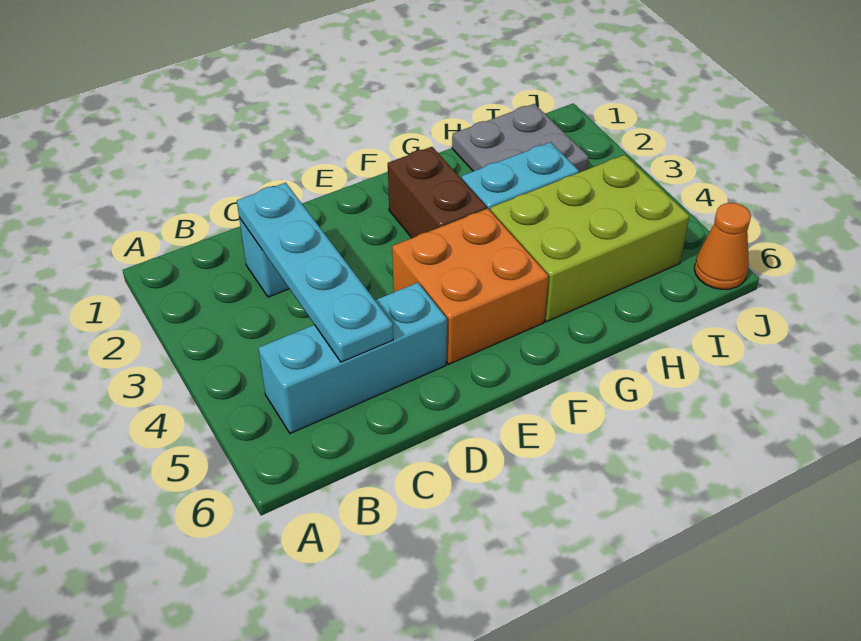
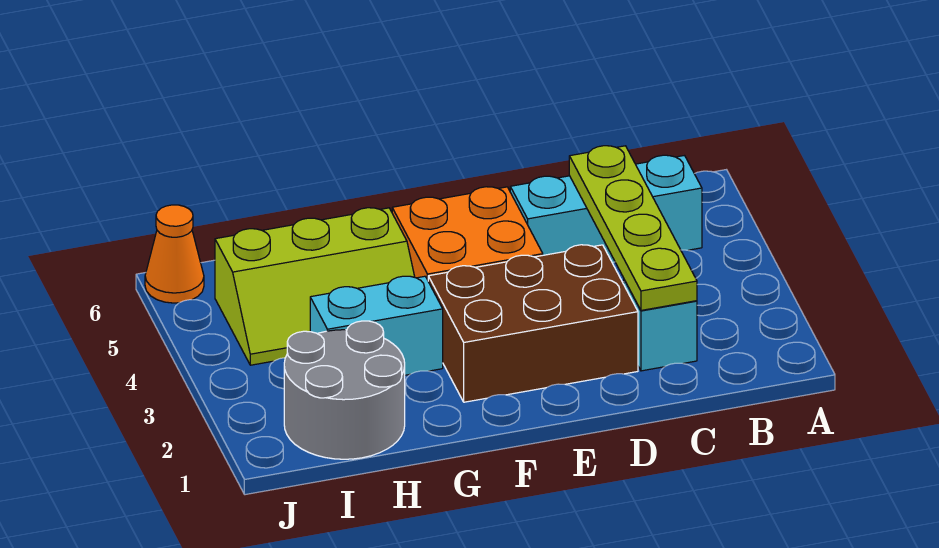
cyan 1x4 plate [237,183,393,362] -> lime 1x4 plate [569,146,697,310]
brown 1x2 brick [388,147,487,238] -> brown 2x3 brick [428,245,638,402]
lime 2x3 brick [490,155,689,322] -> lime 2x3 slope [215,208,415,365]
grey 2x2 plate [452,104,589,172] -> grey 2x2 round brick [284,321,405,459]

